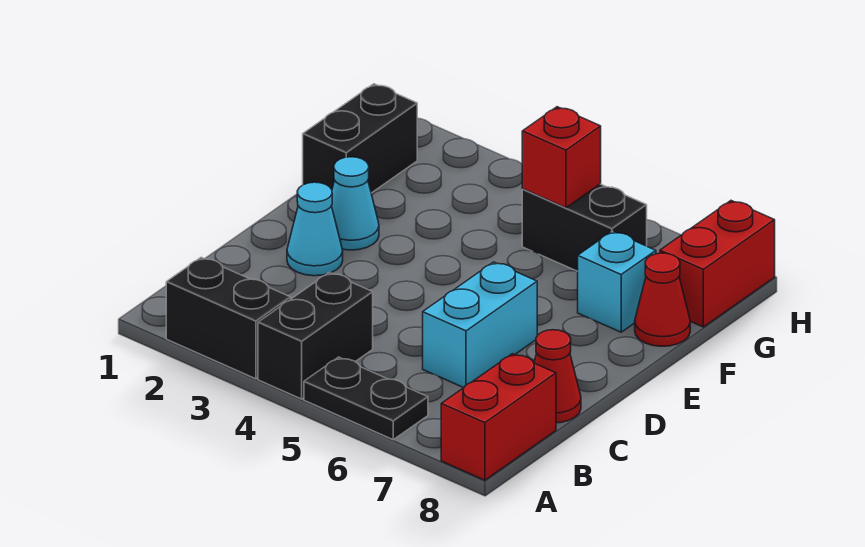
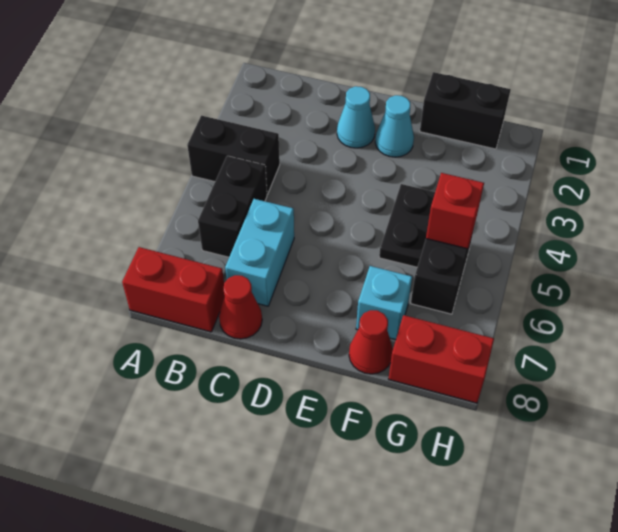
black 1x2 brick [166,257,291,379] -> black 1x2 brick moved to [198,156,267,257]
black 1x2 plate [304,357,428,440] -> black 1x2 plate moved to [379,184,435,267]
cyan 1x2 brick [423,262,537,388] -> cyan 1x2 brick turned to [225,199,294,306]

